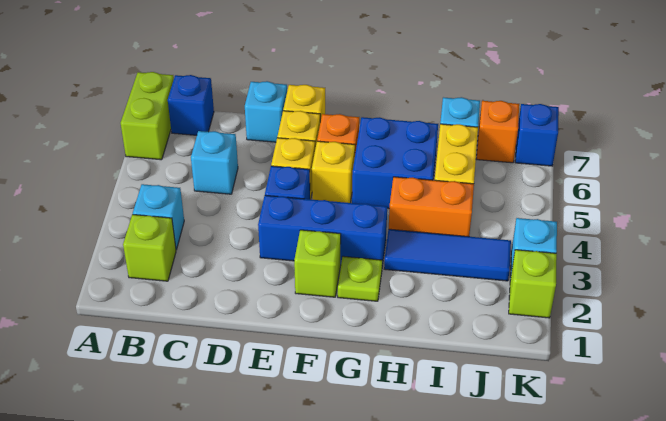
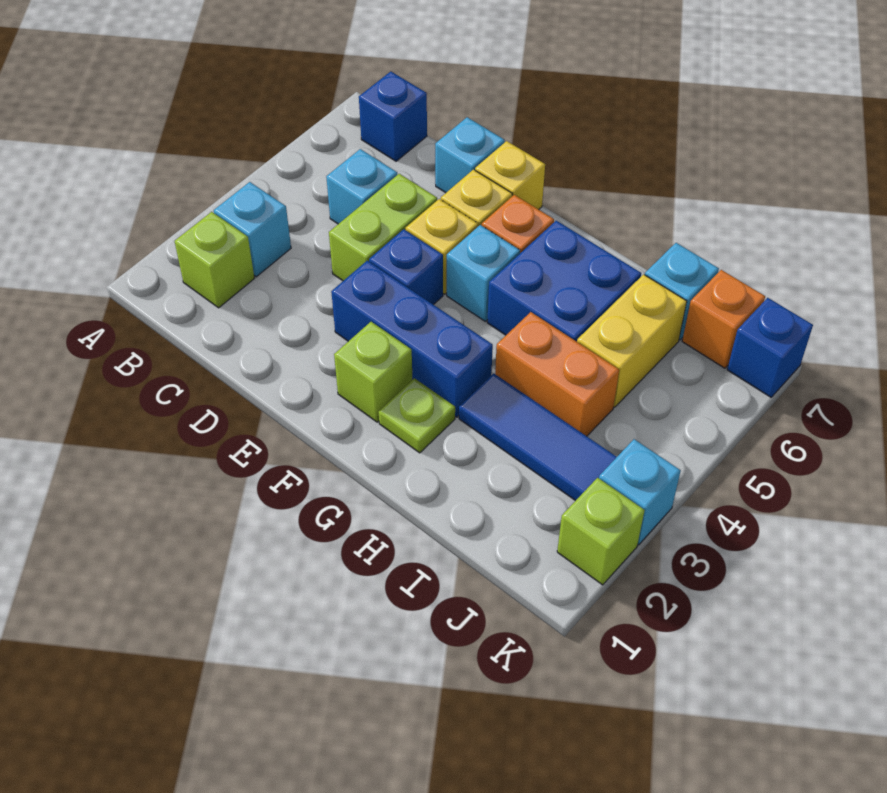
lime 1x2 brick [121,72,174,160] -> lime 1x2 brick moved to [329,174,437,281]
yellow 1x1 brick [312,141,355,203] -> cyan 1x1 brick [447,225,520,321]

